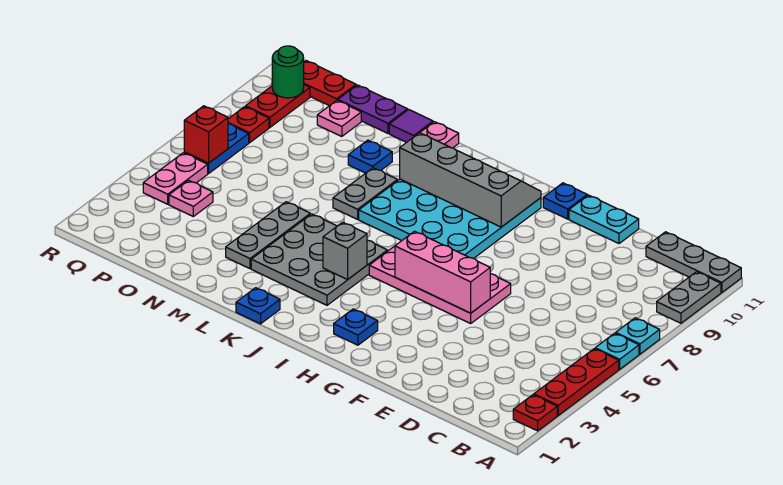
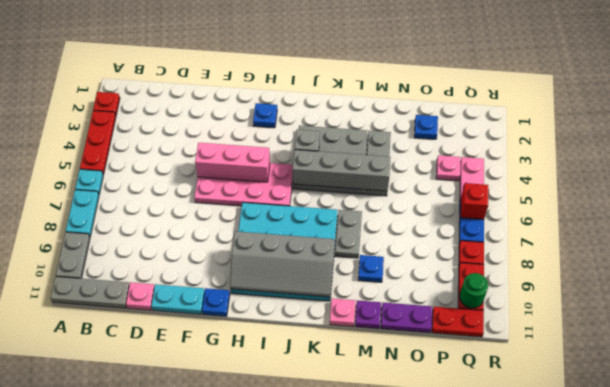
cyan 1x1 plate [616,318,660,354] -> cyan 1x2 plate [66,190,99,237]
none -> grey 1x4 brick [292,150,390,191]
blue 1x1 plate [236,288,280,324] -> blue 1x1 plate moved to [414,115,438,139]
purple 1x1 tile [389,109,433,142] -> purple 1x1 plate [355,300,381,329]
pink 1x1 plate [317,101,361,137] -> pink 1x1 plate moved to [126,282,155,310]

